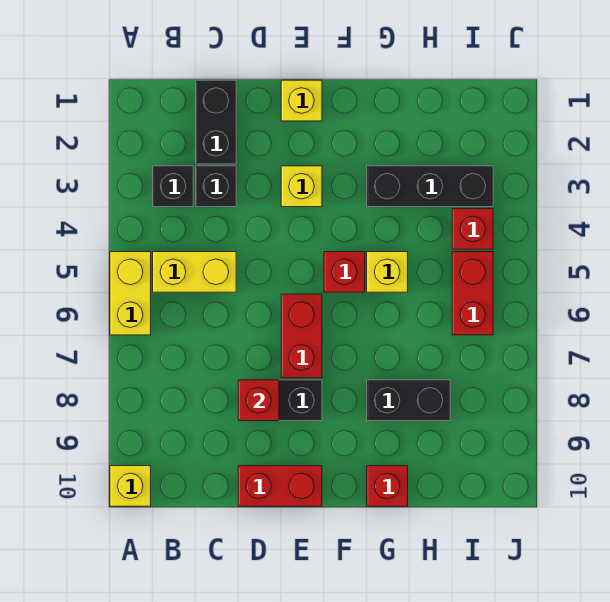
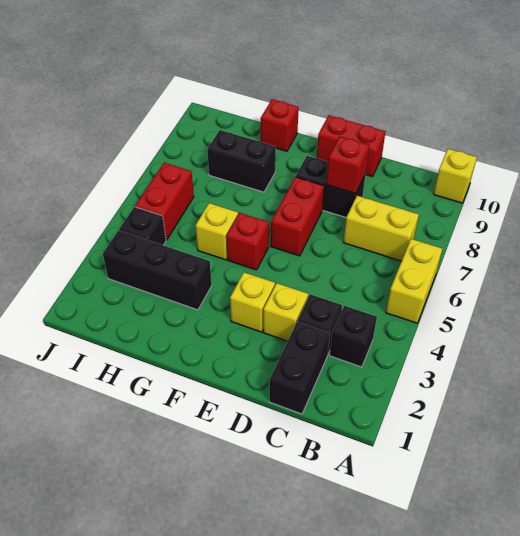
yellow 1x2 brick [153,252,236,292] -> yellow 1x2 brick moved to [343,196,419,261]
yellow 1x1 brick [281,80,322,121] -> yellow 1x1 brick moved to [263,283,308,341]
red 1x1 brick [452,209,493,249] -> black 1x1 brick [119,207,166,245]

